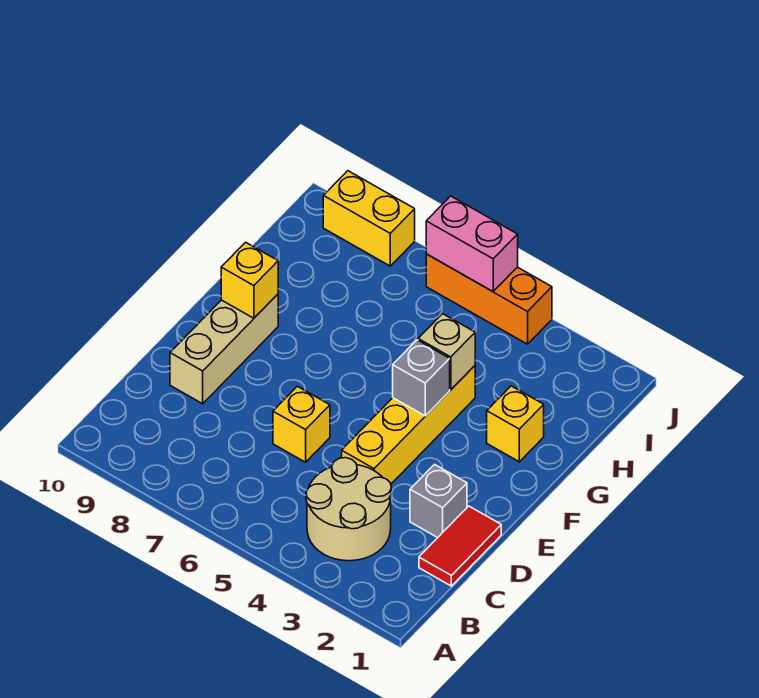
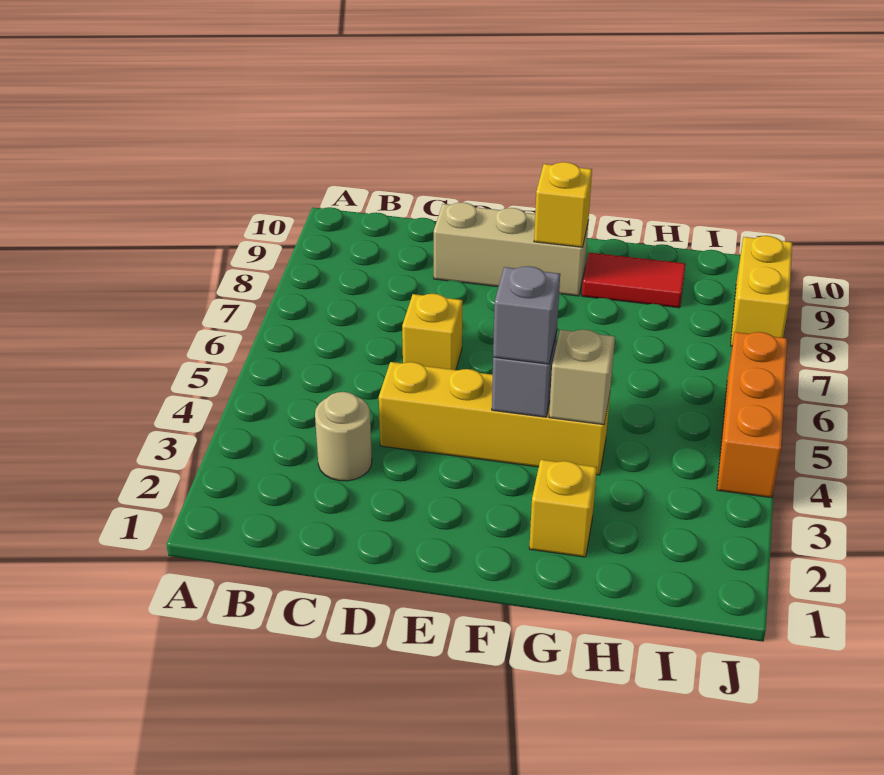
tan 2x2 round brick [306,458,391,561] -> tan 1x1 round brick [315,392,372,481]
red 1x2 tile [419,506,501,586] -> red 1x2 tile moved to [582,253,686,308]
grey 1x1 brick [410,465,467,538] -> grey 1x1 brick moved to [493,266,560,364]
pink 1x2 brick [426,196,518,292] -> none

